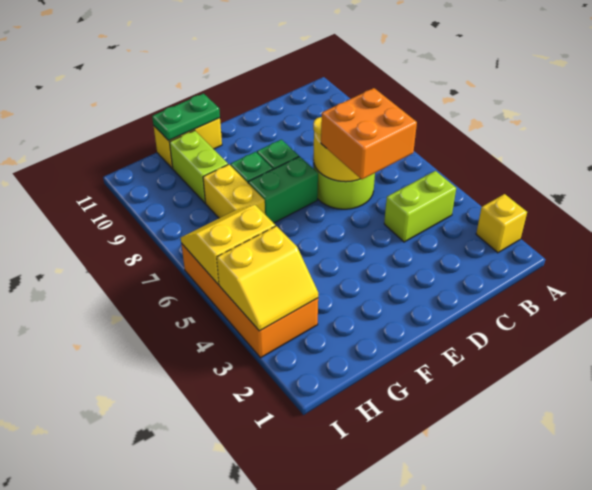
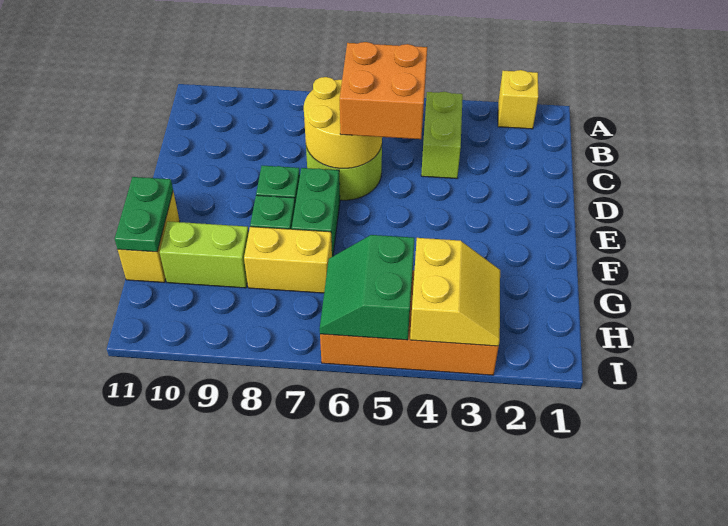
yellow 2x2 slope [181,205,275,284] -> green 2x2 slope [320,235,415,340]

